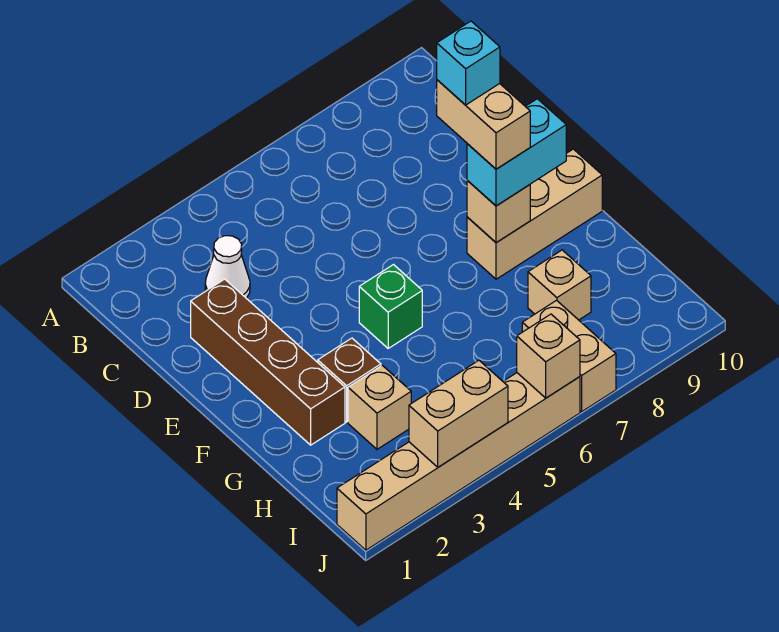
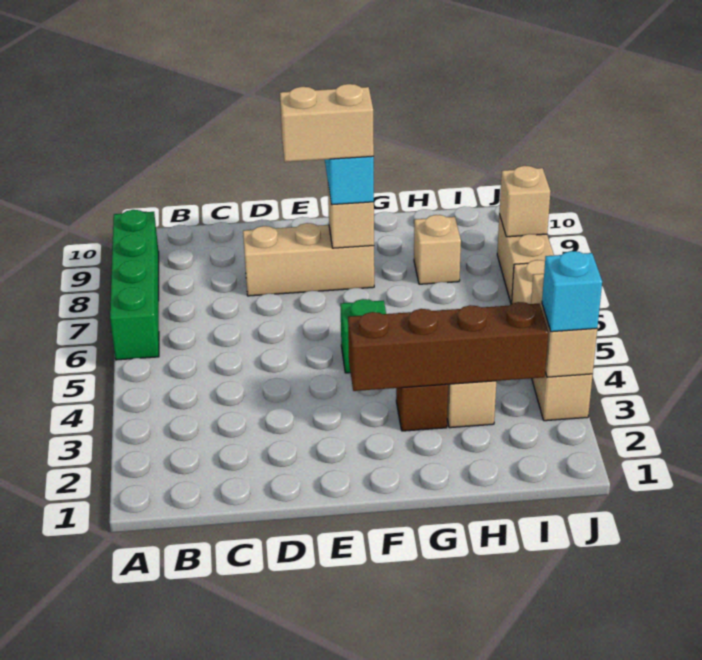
none -> green 1x4 brick [110,210,159,360]
white 1x1 cone [205,236,250,298] -> none
brown 1x4 brick [191,279,345,445] -> brown 1x4 brick moved to [348,302,548,391]
cyan 1x1 brick [437,21,500,105] -> cyan 1x1 brick moved to [542,251,602,332]
tan 1x3 brick [467,149,602,279] -> tan 1x3 brick turned to [243,223,374,296]
tan 1x2 brick [522,300,616,411] -> tan 1x2 brick turned to [497,214,554,304]
tan 1x6 brick [337,373,580,550] -> tan 1x4 brick [512,260,593,421]
tan 1x1 brick [517,314,580,398] -> tan 1x1 brick moved to [499,166,550,237]

